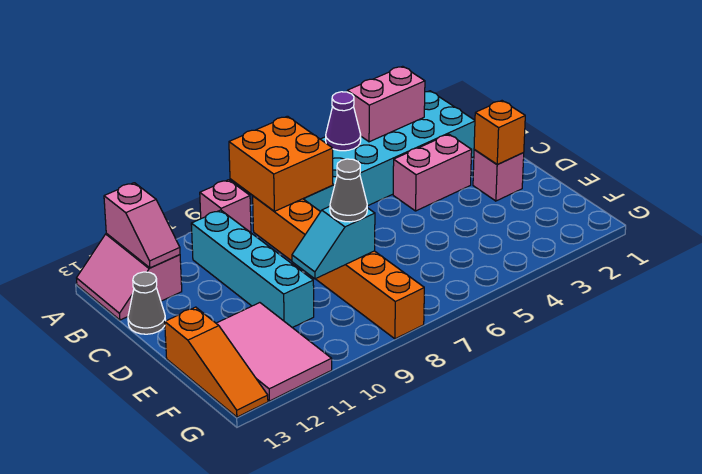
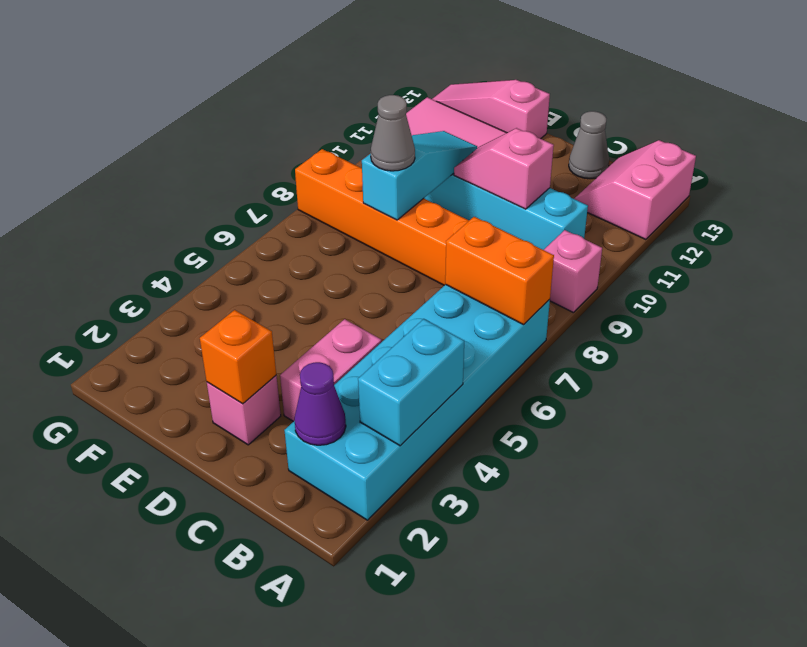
pink 1x2 brick [347,66,425,142] -> cyan 1x2 brick [358,319,464,446]
purple 1x1 cone [326,92,361,151] -> purple 1x1 cone moved to [294,362,346,445]
orange 2x2 brick [229,116,333,211] -> orange 1x2 brick [445,217,554,325]
pink 2x2 slope [77,233,182,320] -> pink 2x2 slope turned to [574,140,696,240]
pink 1x2 slope [104,183,180,268] -> pink 1x2 slope moved to [454,128,554,209]
cyan 1x2 slope [292,206,375,279] -> cyan 1x3 slope [362,131,477,220]
orange 1x3 slope [165,307,268,417] -> pink 1x3 slope [433,80,550,139]

